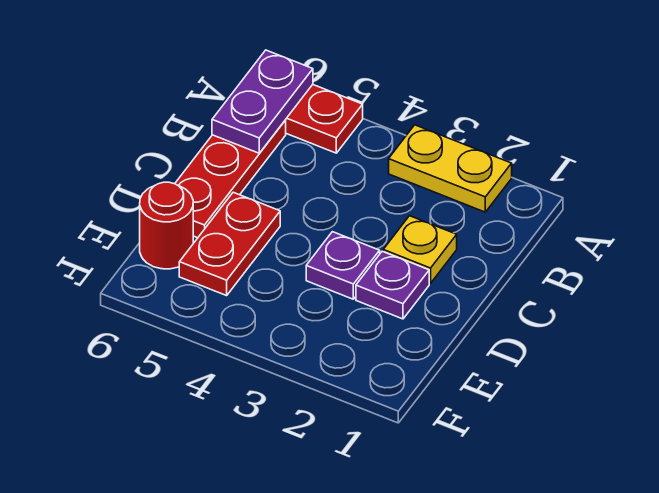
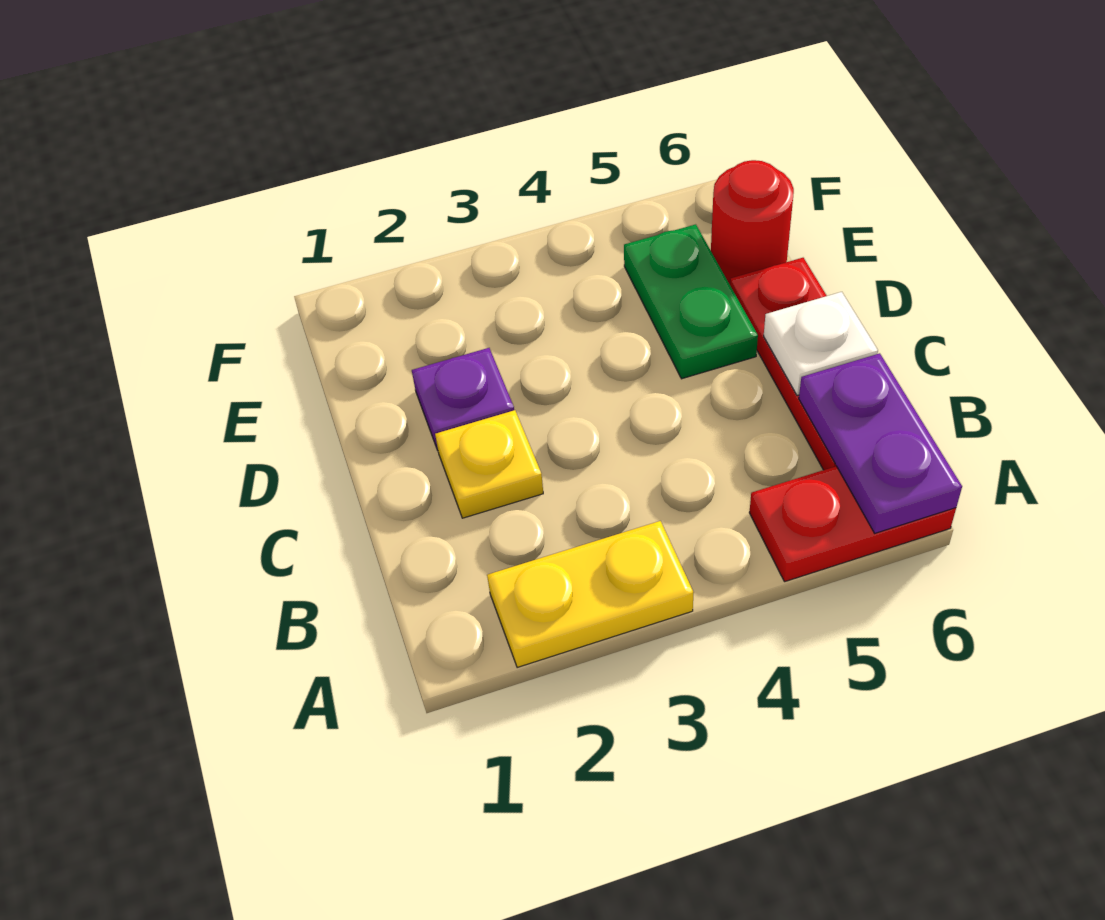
none -> white 1x1 plate [764,292,878,396]
purple 1x1 plate [306,232,380,299] -> none
red 1x2 plate [179,192,280,296] -> green 1x2 plate [624,224,758,379]

